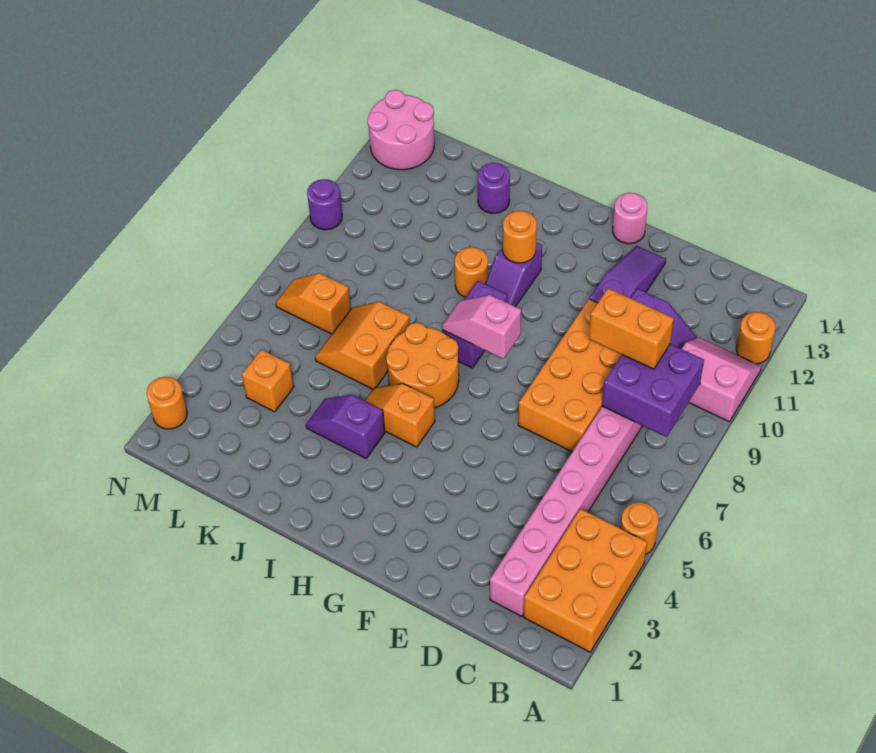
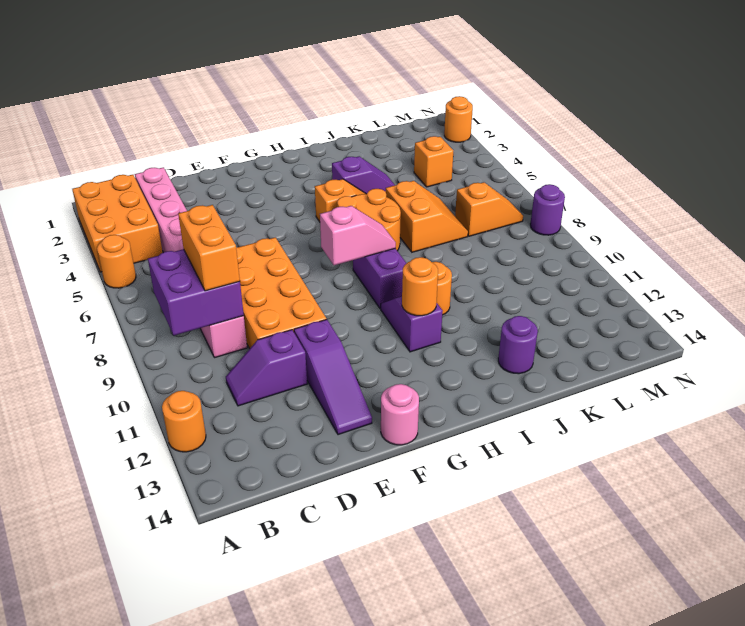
pink 2x2 slope [682,337,761,422] -> none
orange 1x2 brick [589,288,674,369] -> orange 1x2 brick turned to [178,205,240,291]
pink 2x2 round brick [367,90,434,170] -> none
purple 1x1 round brick [307,179,342,230] -> purple 1x1 round brick moved to [530,184,565,235]

